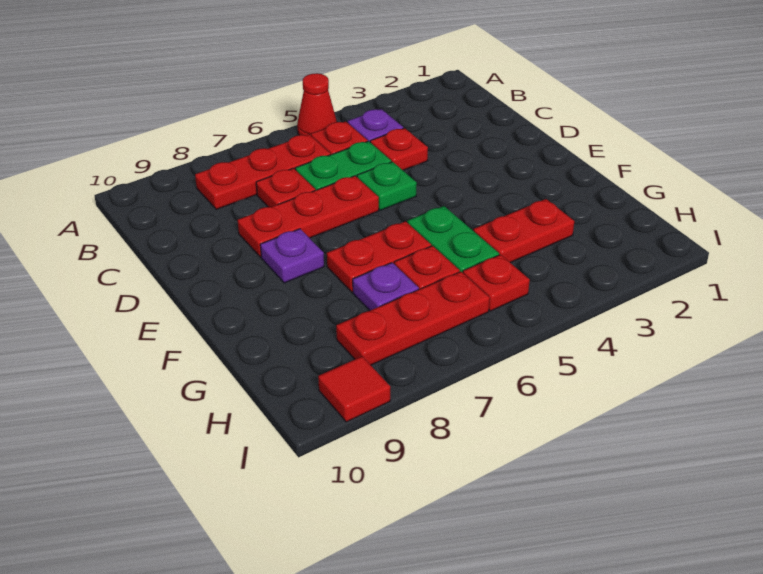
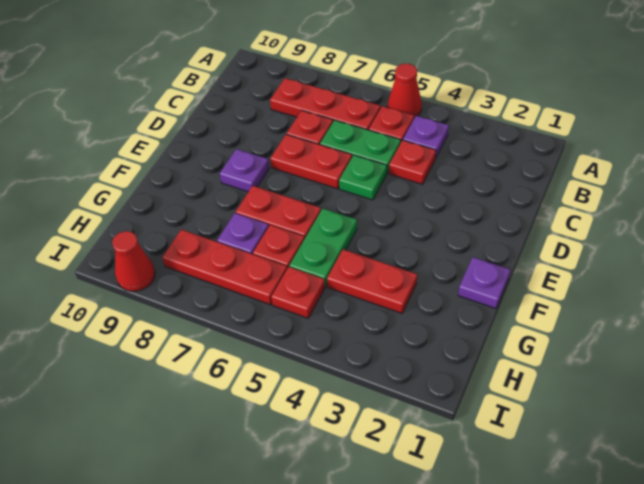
red 1x3 plate [238,176,379,257] -> red 1x2 plate [270,134,352,189]
none -> purple 1x1 plate [458,257,510,309]
red 1x1 tile [318,356,390,422] -> red 1x1 cone [112,231,155,291]

